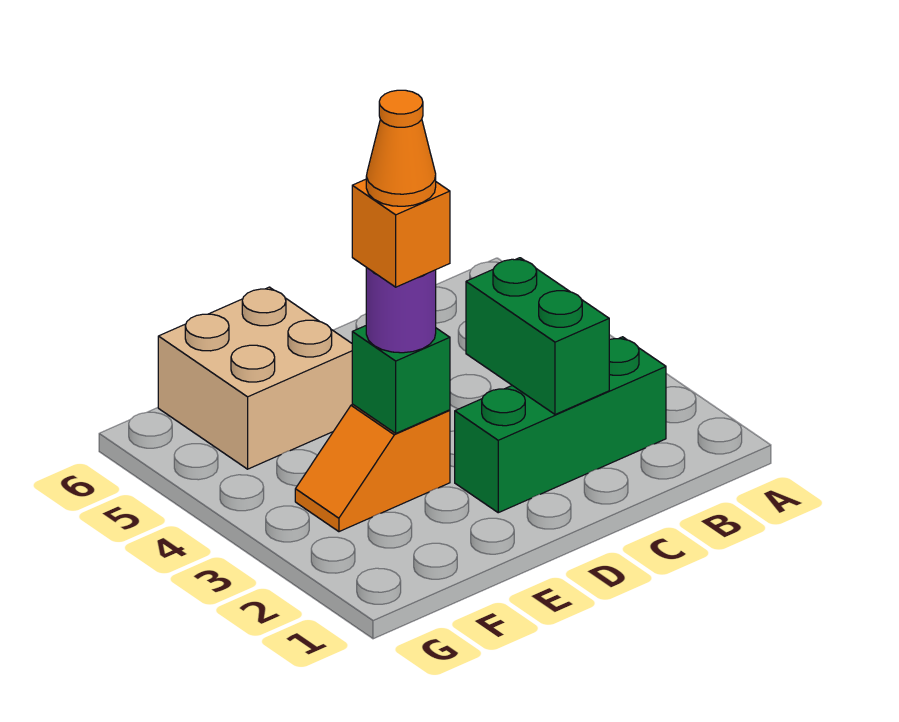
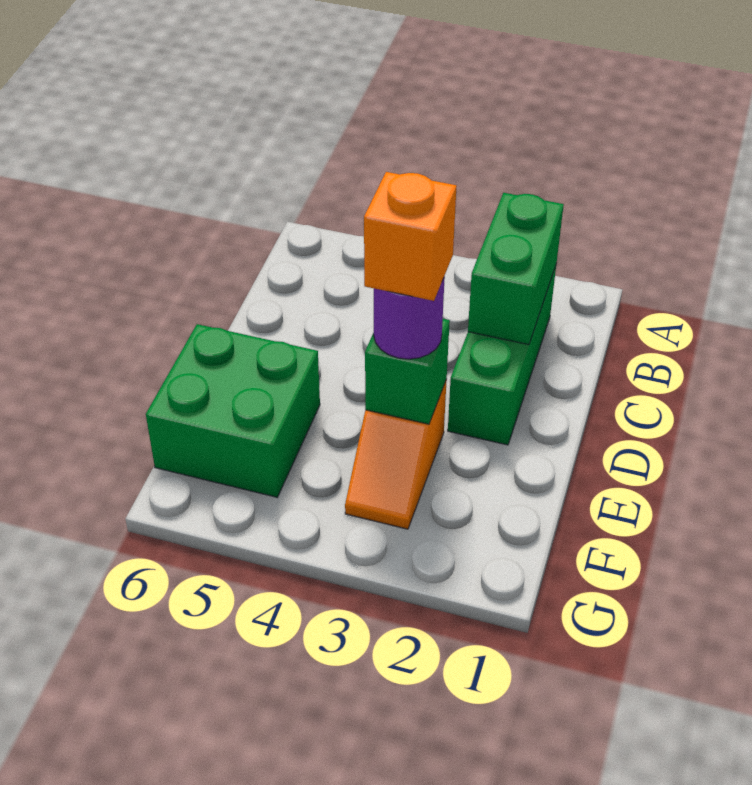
green 1x2 brick [466,258,609,414] -> green 1x2 brick turned to [468,193,564,345]
orange 1x1 cone [366,90,436,206] -> none
tan 2x2 brick [158,287,353,469] -> green 2x2 brick [146,324,320,497]

